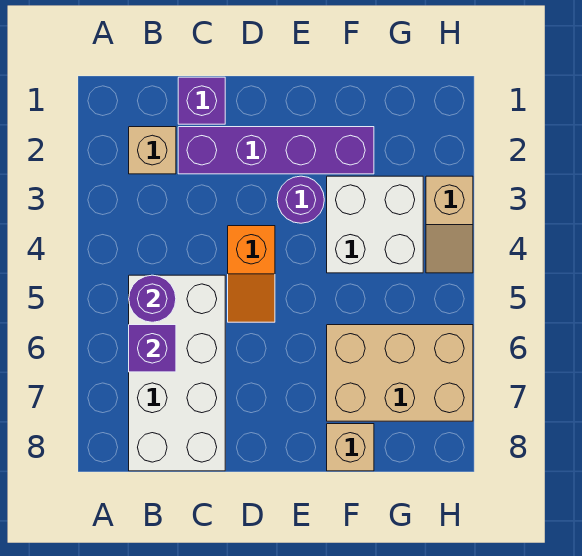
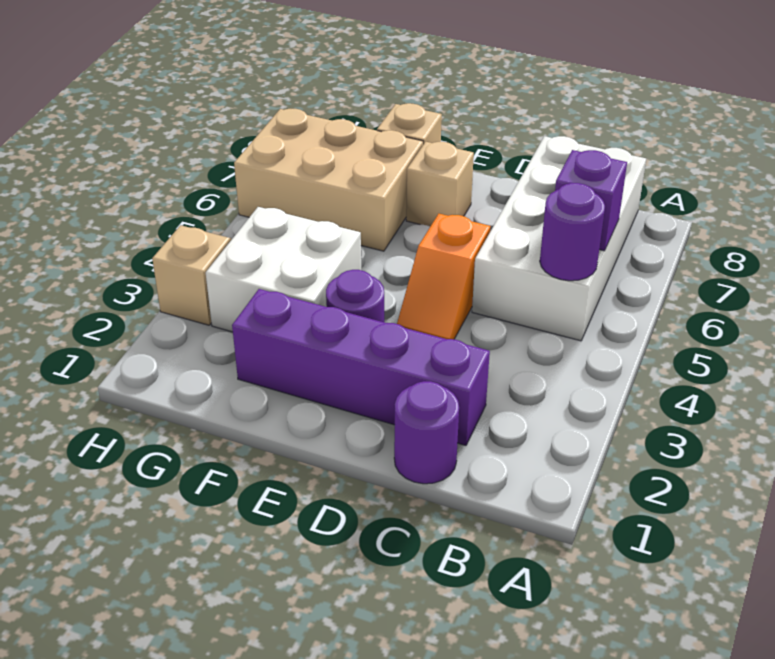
tan 1x1 brick [129,127,176,174] -> tan 1x1 brick moved to [406,142,474,226]
purple 1x1 brick [178,77,225,124] -> purple 1x1 round brick [394,381,459,484]
orange 1x2 slope [228,226,275,322] -> orange 1x2 slope turned to [397,214,490,339]

